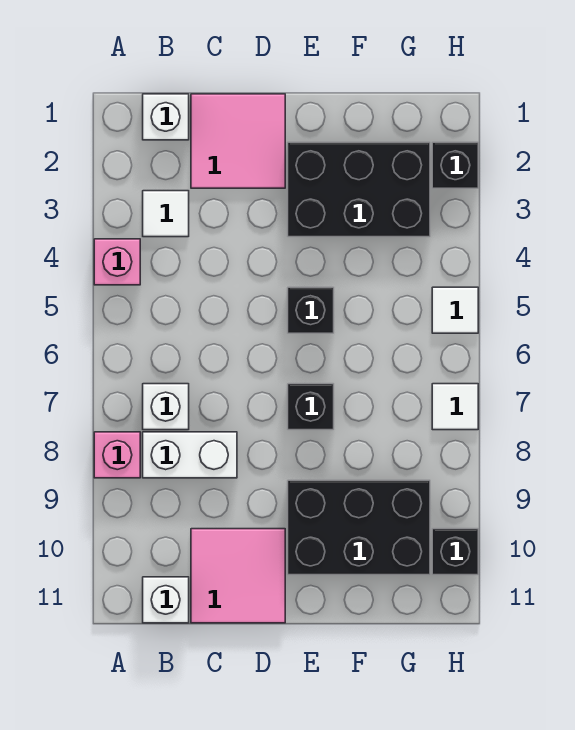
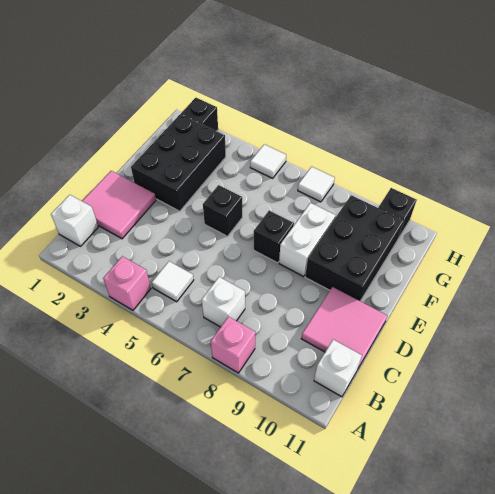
white 1x1 tile [143,191,189,237] -> white 1x1 tile moved to [152,261,193,302]
white 1x2 brick [143,432,237,478] -> white 1x2 brick moved to [279,203,335,277]

